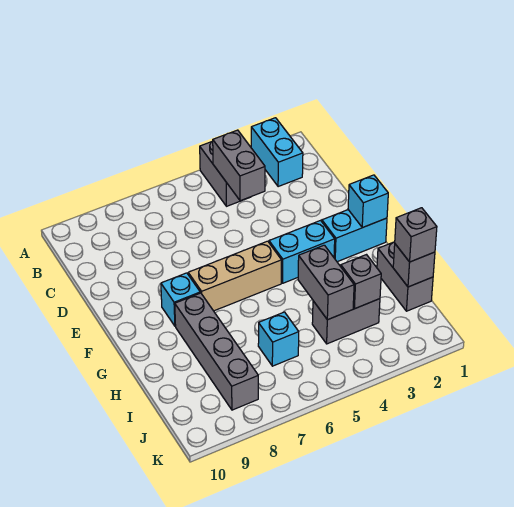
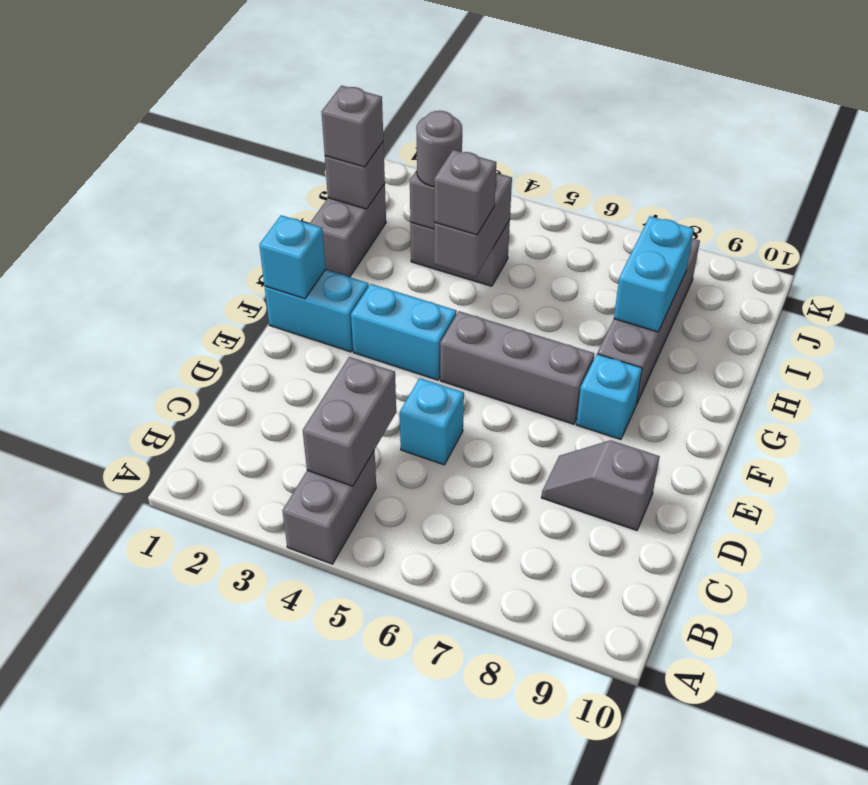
cyan 1x2 brick [251,118,303,187] -> cyan 1x2 brick moved to [614,216,694,332]
none -> grey 1x2 slope [542,440,660,530]
tan 1x3 brick [188,241,282,311] -> grey 1x3 brick [440,311,594,424]
none -> grey 1x1 brick [434,150,496,235]
none -> grey 1x1 round brick [416,111,462,186]
cyan 1x1 brick [258,312,299,366] -> cyan 1x1 brick moved to [400,378,464,465]

